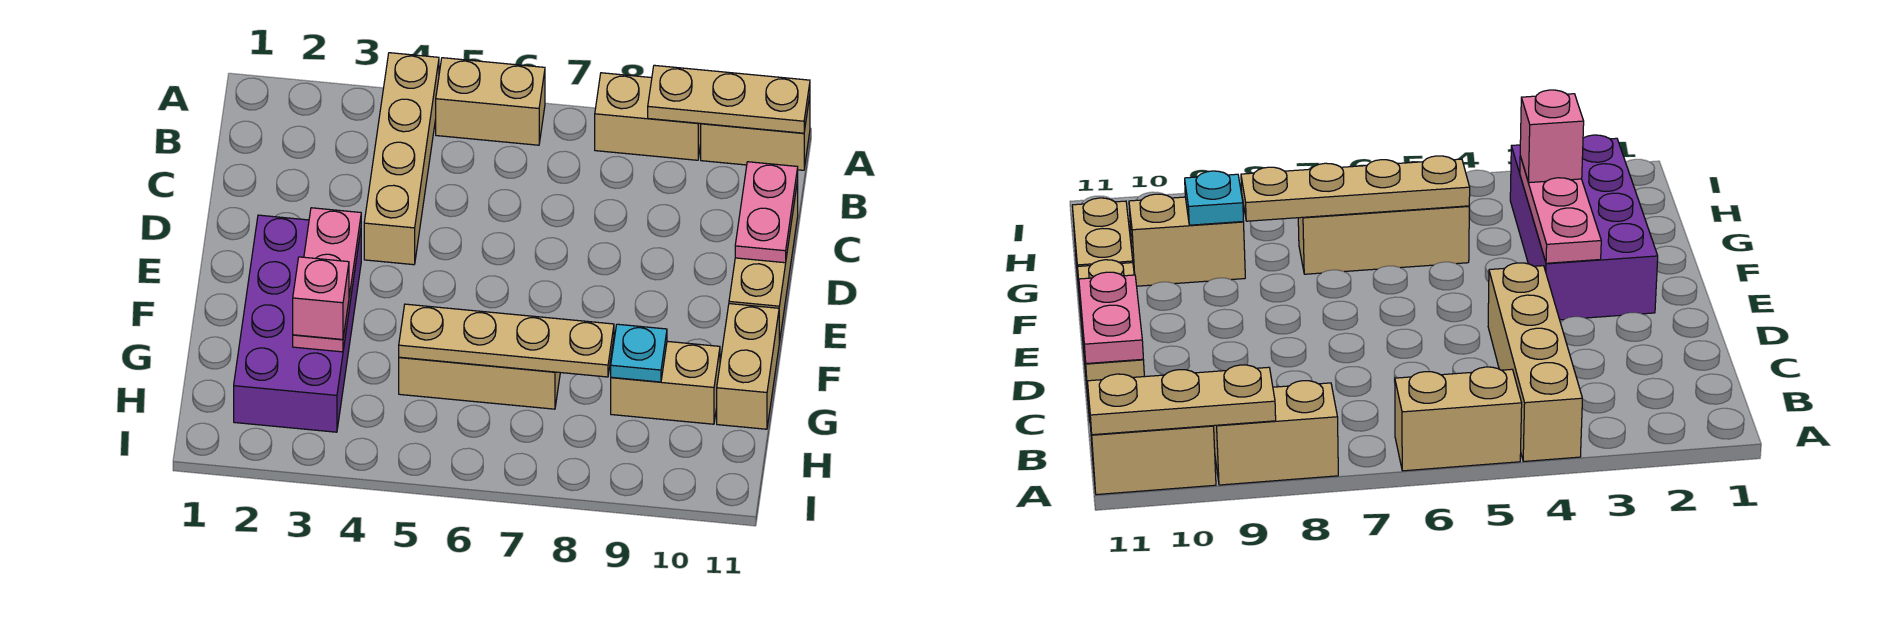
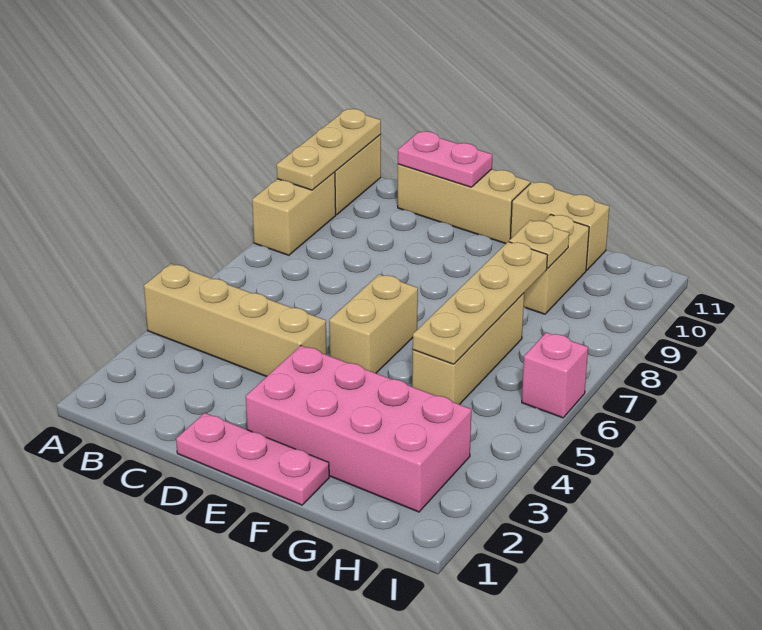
tan 1x2 brick [436,58,545,145] -> tan 1x2 brick moved to [329,274,418,373]
purple 2x4 brick [234,215,361,432] -> pink 2x4 brick [246,346,471,512]
pink 1x3 plate [293,208,361,352] -> pink 1x3 plate moved to [176,413,329,505]
pink 1x1 brick [293,257,349,339] -> pink 1x1 brick moved to [522,332,588,418]
cyan 1x1 plate [611,324,667,382] -> tan 1x1 plate [509,220,569,268]

